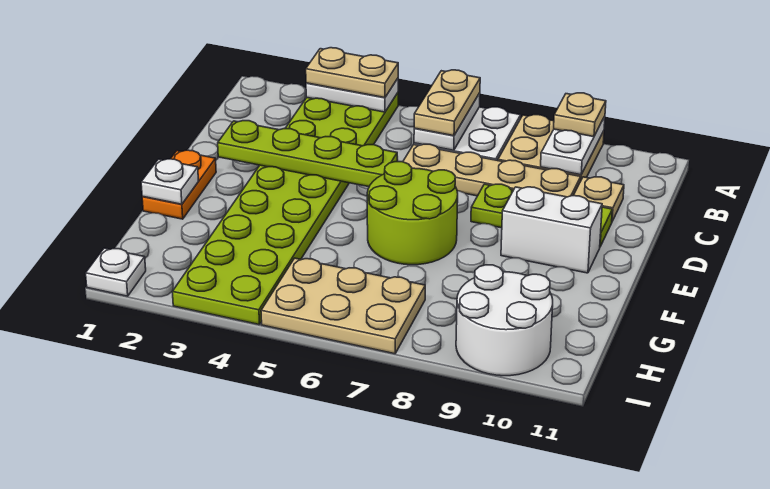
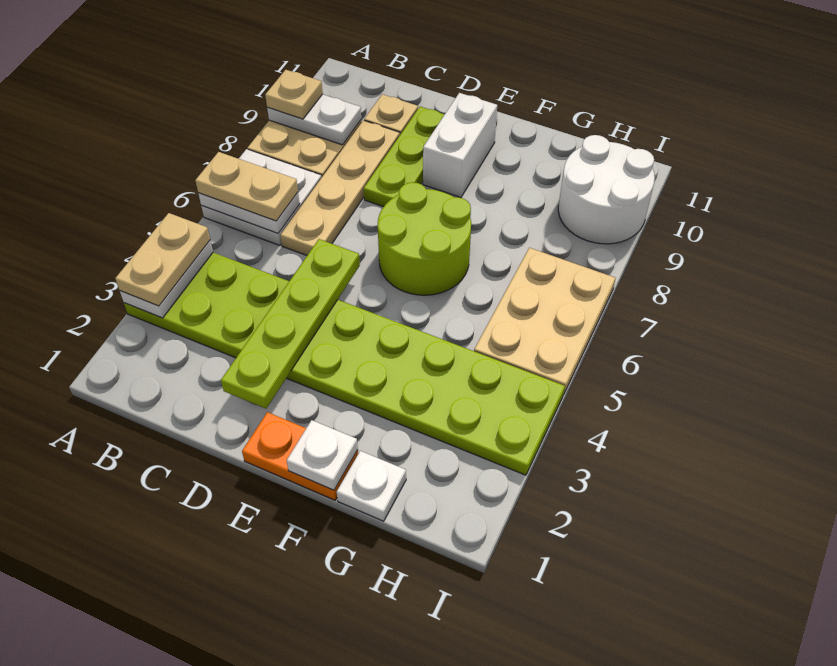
white 1x1 plate [86,248,146,296] -> white 1x1 plate moved to [337,451,406,521]

